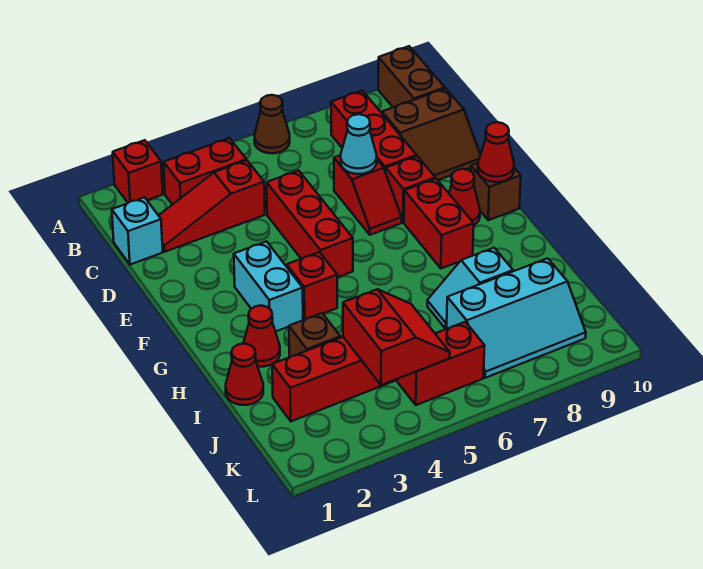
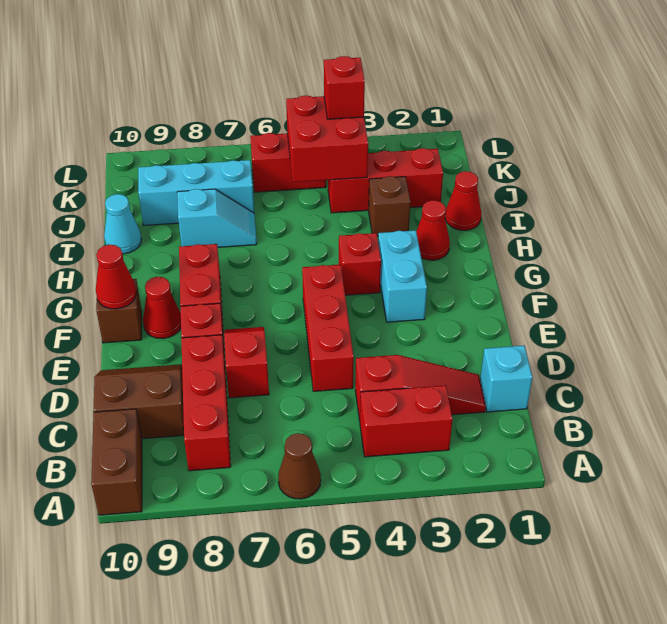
red 1x1 brick [113,140,163,203] -> red 1x1 brick moved to [324,56,365,119]
cyan 1x1 cone [341,114,377,174] -> cyan 1x1 cone moved to [104,194,142,254]
red 2x2 slope [343,289,450,385] -> red 2x2 brick [286,96,368,182]

